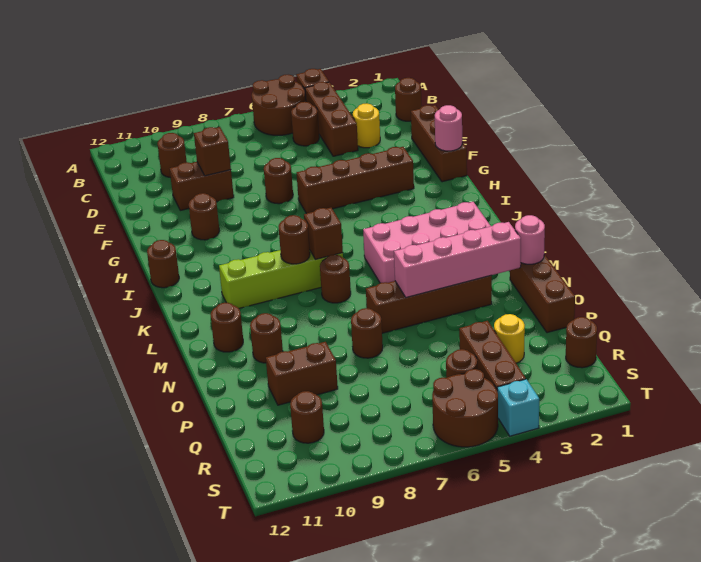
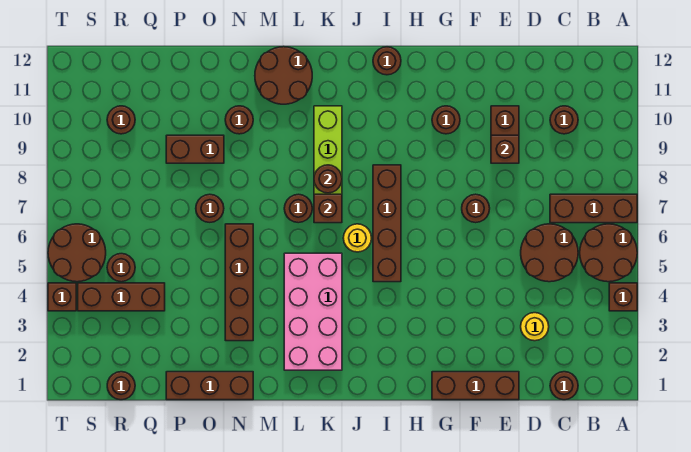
brown 1x3 brick [305,82,358,156] -> brown 1x3 brick moved to [550,194,637,223]
brown 1x1 round brick [291,102,319,146] -> brown 2x2 round brick [521,224,578,282]
pink 1x1 round brick [435,105,462,151] -> none
brown 1x4 brick [297,147,414,214] -> brown 1x4 brick moved to [373,165,401,282]
brown 1x1 round brick [210,303,243,352] -> brown 2x2 round brick [255,47,312,104]
pink 1x1 round brick [515,215,545,264] -> none
pink 1x4 brick [394,222,521,298] -> none
brown 1x2 brick [266,342,338,405] -> brown 1x2 brick turned to [166,135,224,163]
yellow 1x1 round brick [494,314,525,363] -> yellow 1x1 round brick moved to [343,224,371,252]
cyan 1x1 brick [497,379,539,436] -> brown 1x1 brick [48,283,76,311]

